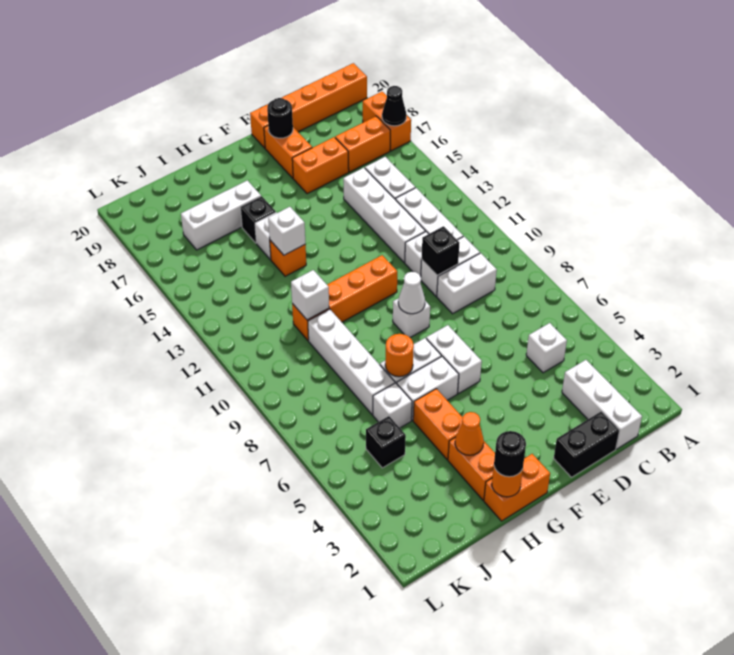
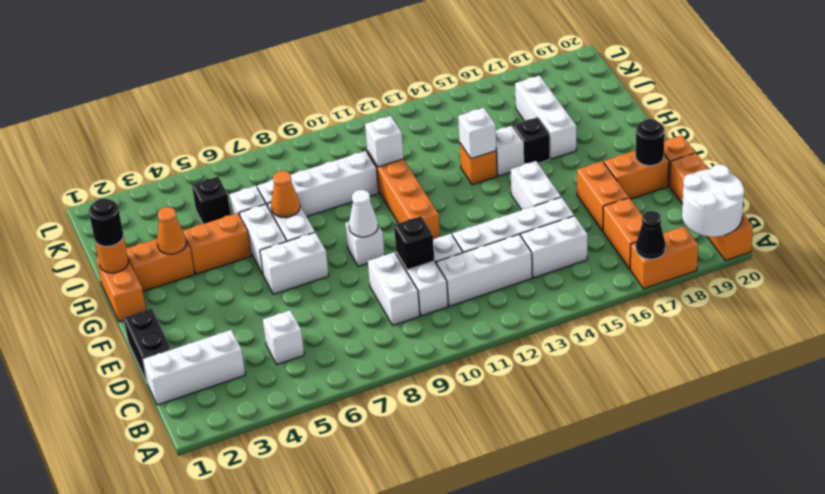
none -> white 2x2 round brick [682,164,744,237]
none -> white 1x2 brick [511,161,561,210]
orange 1x1 round brick [385,334,414,377] -> orange 1x1 cone [271,171,300,217]

